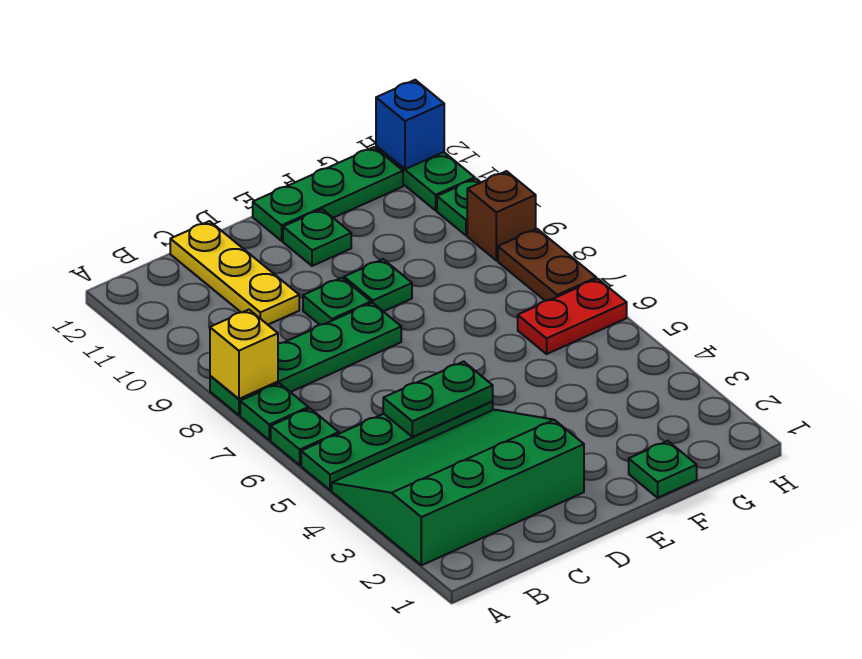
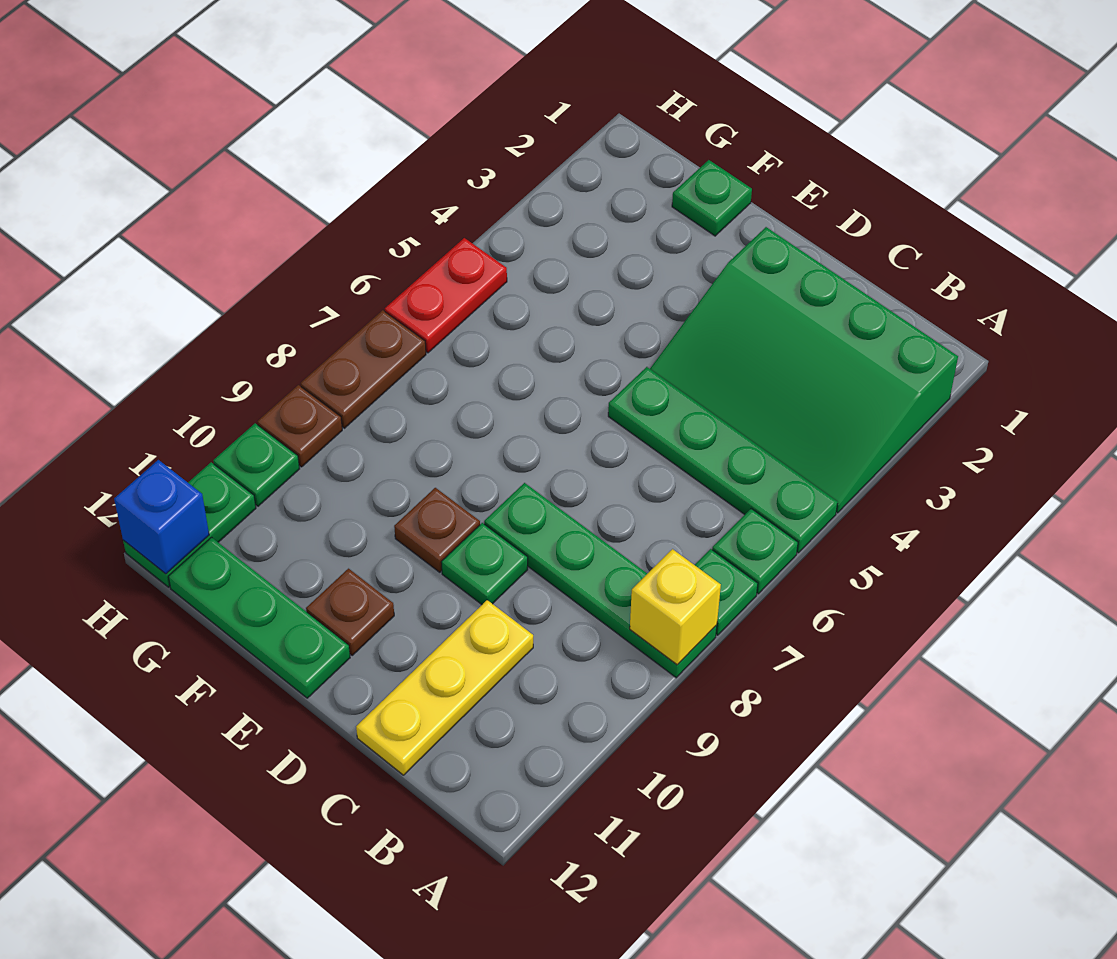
green 1x2 plate [383,362,493,437] -> none
green 1x1 plate [344,259,412,312] -> brown 1x1 plate [394,488,480,572]
green 1x1 plate [283,209,351,266] -> brown 1x1 plate [306,569,394,655]
red 1x2 plate [518,279,627,354] -> red 1x2 plate turned to [385,238,507,353]
brown 1x1 brick [467,171,536,261] -> brown 1x1 plate [257,385,342,467]

